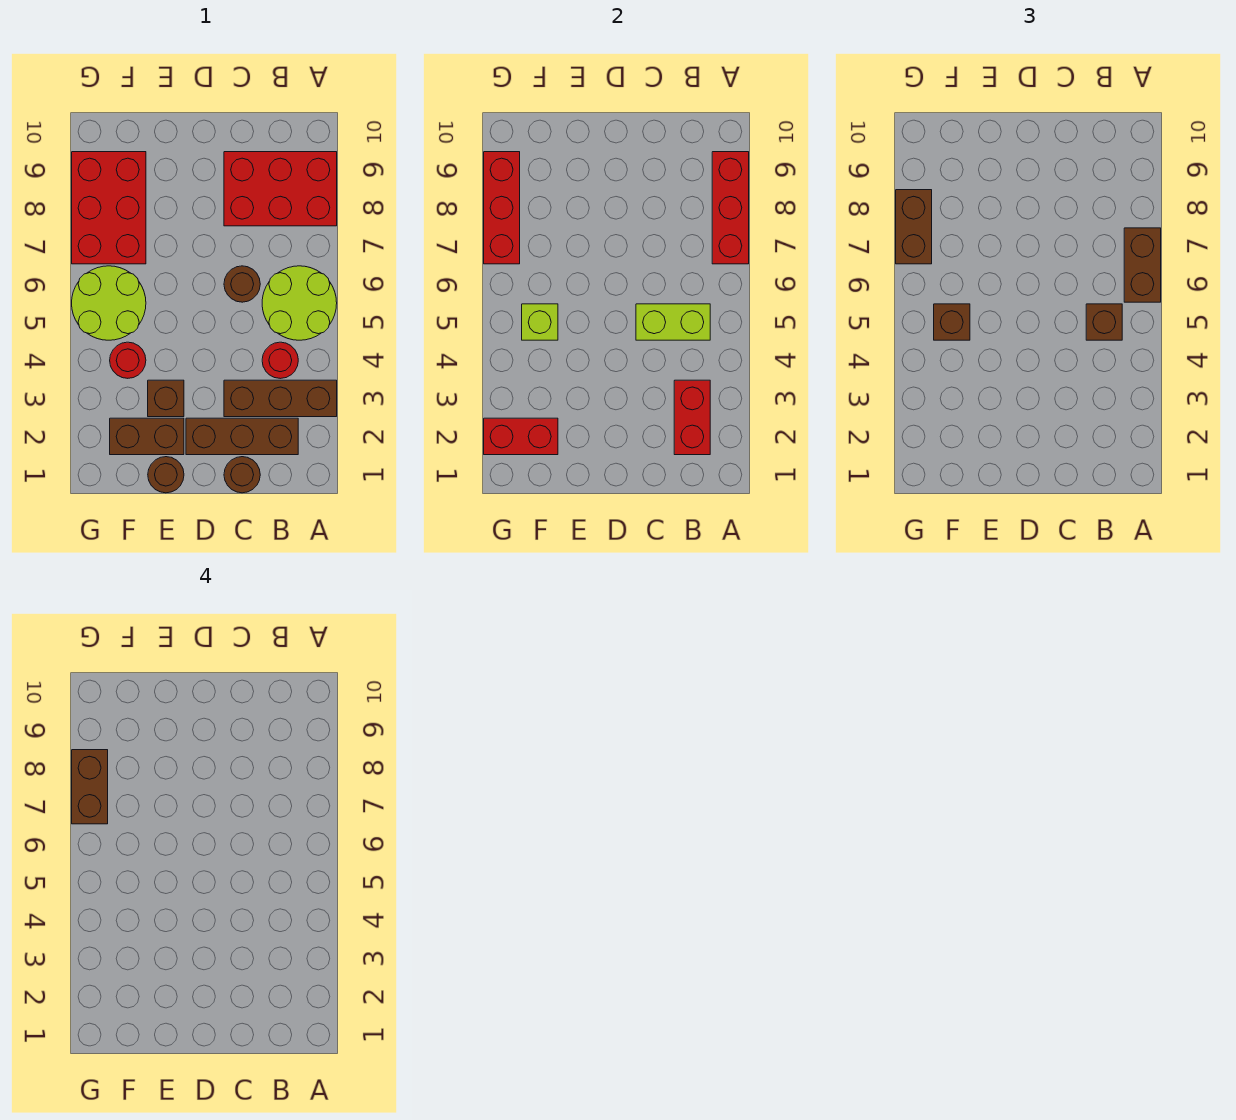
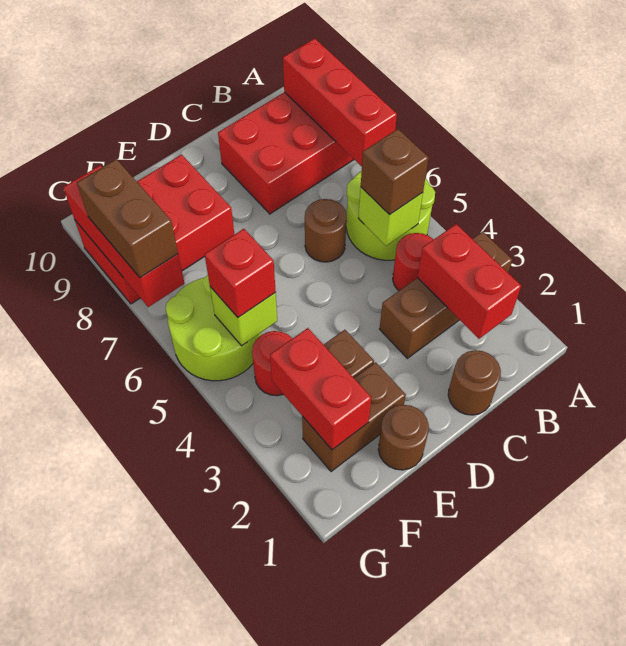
brown 1x2 brick [1124,228,1161,302] -> none
brown 1x3 brick [186,418,298,455] -> none
lime 1x2 brick [636,304,710,340] -> lime 1x1 brick [358,187,423,246]
red 1x2 brick [484,418,558,455] -> red 1x2 brick turned to [270,328,371,450]
brown 1x1 brick [934,304,970,340] -> red 1x1 brick [205,229,276,317]
red 2x3 brick [72,152,146,264] -> red 2x3 brick turned to [75,155,234,304]
brown 1x2 brick [72,750,108,824] -> none

